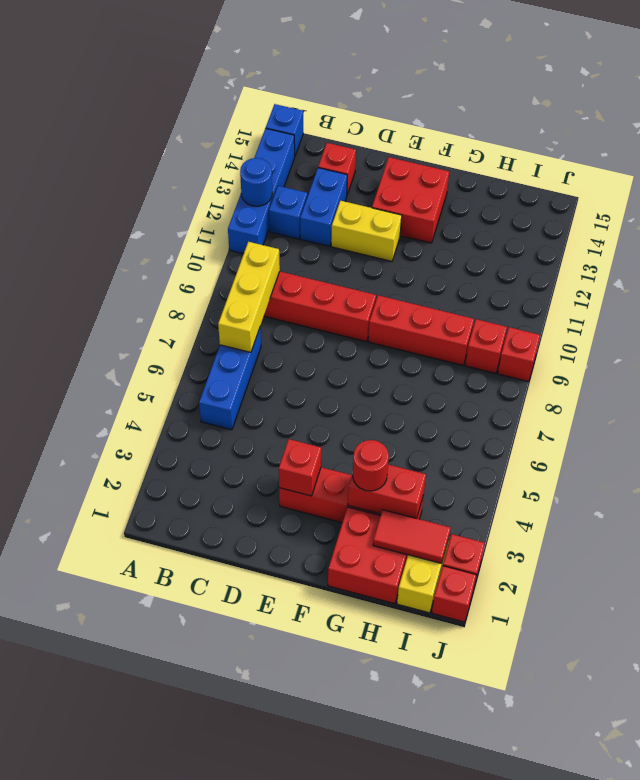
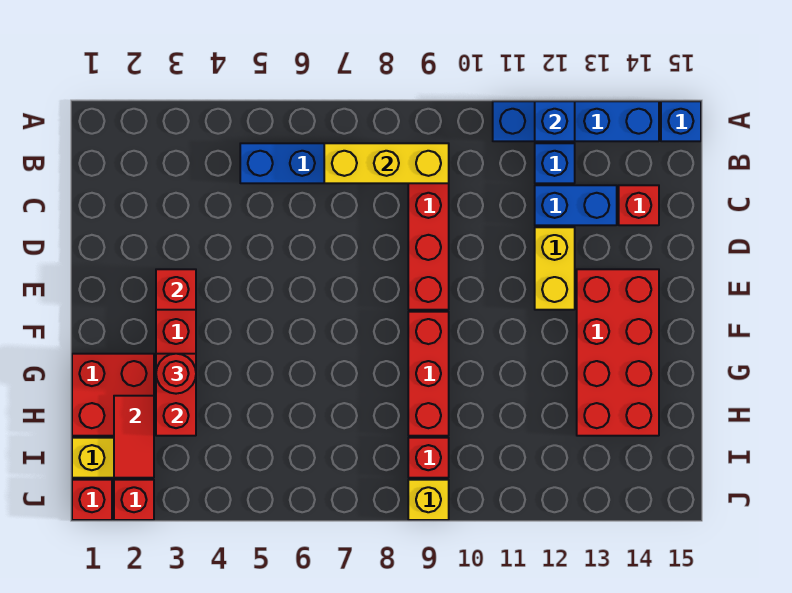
blue 1x1 round brick [240,158,272,206] -> blue 1x1 brick [535,101,575,141]
red 2x2 brick [372,157,449,243] -> red 2x4 brick [577,269,659,436]
red 1x1 brick [498,327,540,382] -> yellow 1x1 brick [408,480,449,520]

